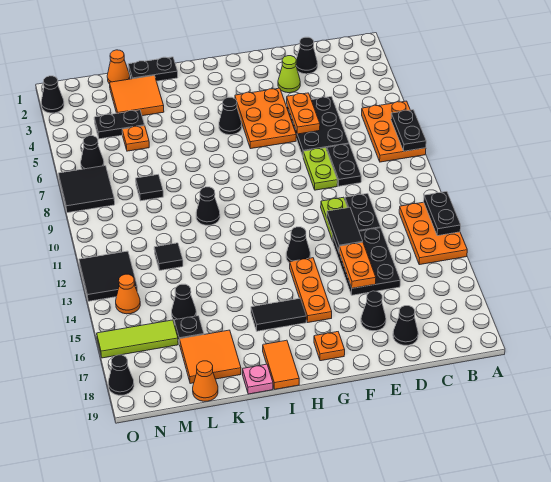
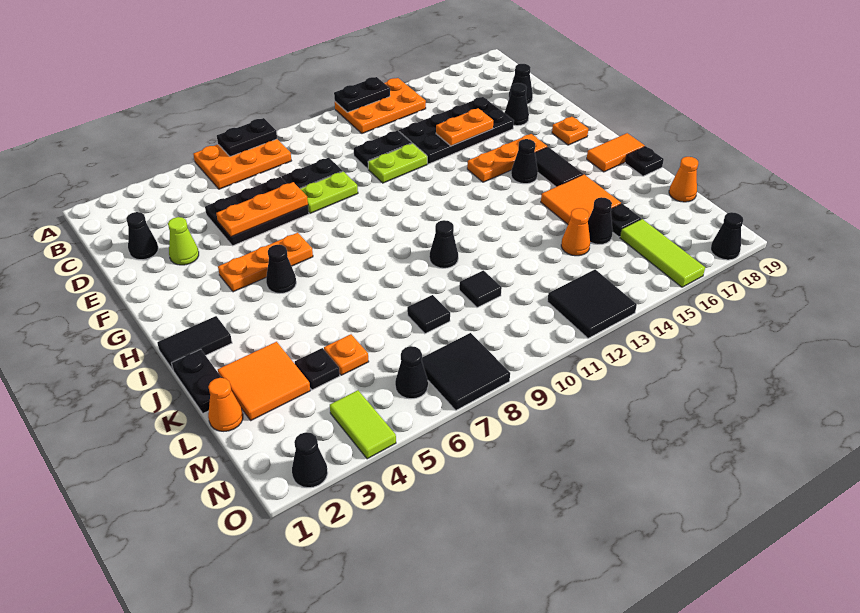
black 2x3 plate [333,228,400,295] -> black 2x4 plate [399,97,514,164]
orange 1x2 plate [287,93,320,134] -> orange 1x3 plate [216,182,308,237]
black 1x2 tile [327,207,363,251] -> black 1x2 tile moved to [157,316,232,370]
orange 2x3 plate [235,88,296,149] -> orange 1x3 plate [218,233,313,292]
black 1x1 cone [286,227,310,263] -> black 1x1 cone moved to [511,139,538,184]
pink 1x1 plate [243,364,273,394] -> black 1x1 plate [625,146,664,176]
orange 2x2 tile [179,330,241,384] -> orange 2x2 tile moved to [541,174,621,224]
black 1x2 plate [94,110,145,139] -> black 1x1 plate [295,348,340,390]
black 1x1 tile [154,243,183,270] -> black 1x1 tile moved to [459,270,502,308]
none -> lime 1x2 tile [330,390,396,459]
orange 1x1 cone [116,274,140,314] -> orange 1x1 cone moved to [561,208,590,256]

